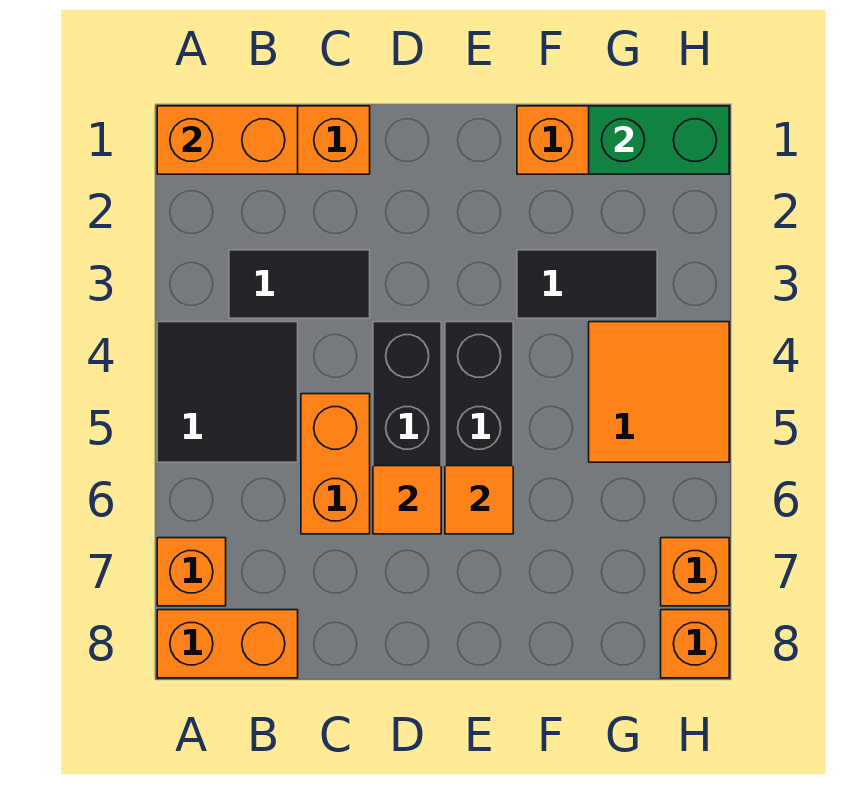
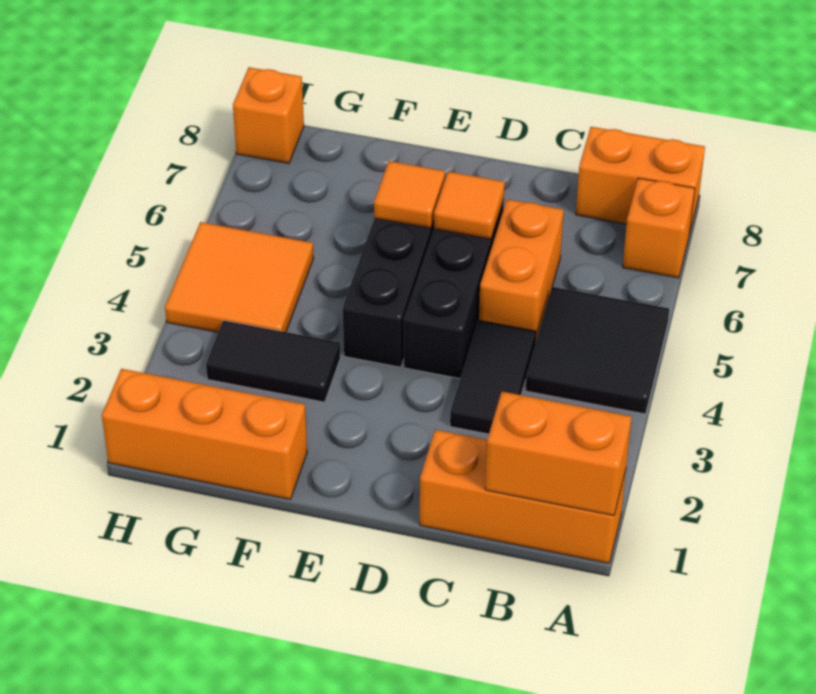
black 1x2 tile [229,250,370,318] -> black 1x2 tile turned to [450,320,536,434]
green 1x2 brick [589,106,729,174] -> none
orange 1x1 brick [661,538,729,606] -> none

